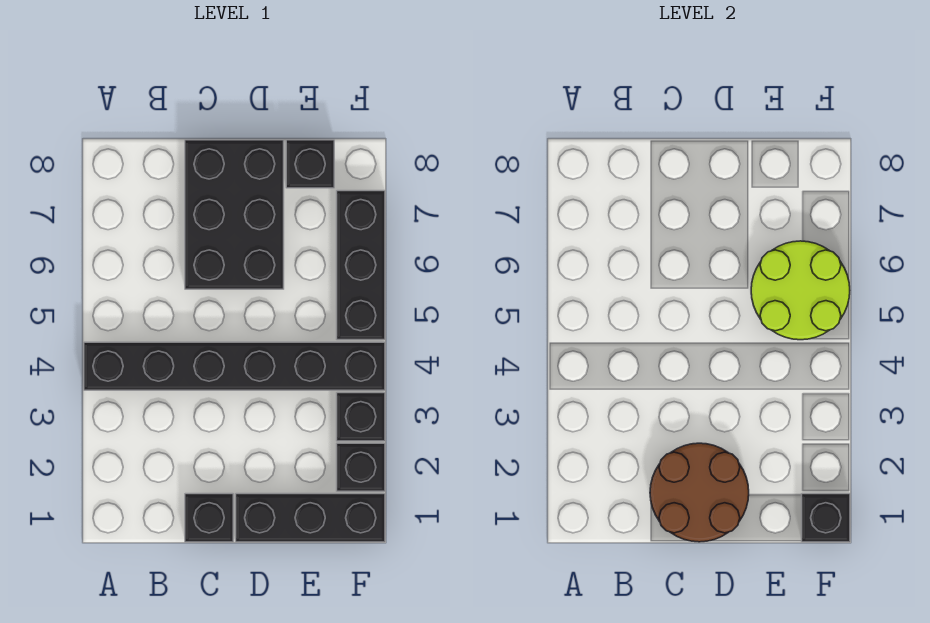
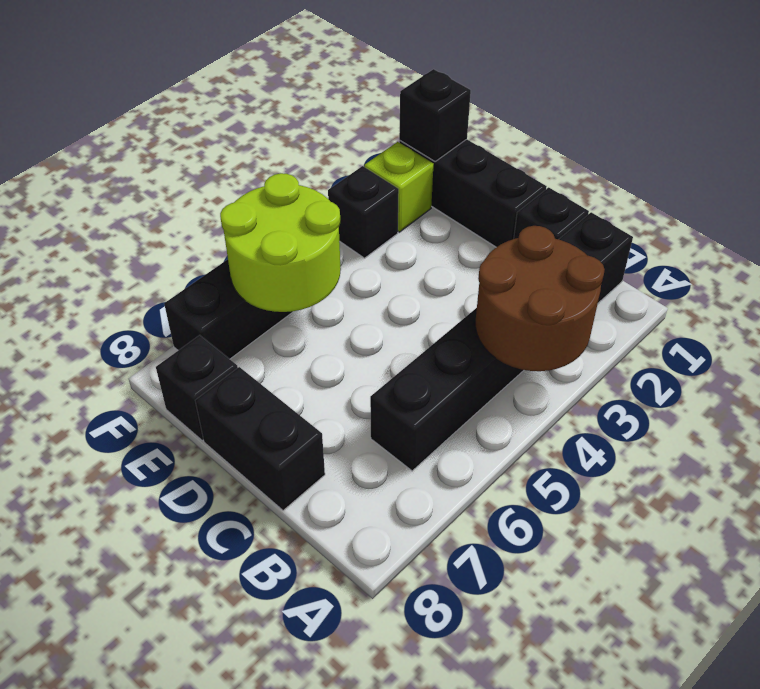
black 1x6 brick [84,342,385,390] -> black 1x6 brick turned to [370,212,633,471]
brown 2x2 round brick [650,443,749,542] -> brown 2x2 round brick moved to [476,226,605,371]
black 2x3 brick [185,140,284,289] -> black 1x2 brick [195,367,325,510]
black 1x1 brick [337,443,385,491] -> lime 1x1 brick [364,142,433,232]

